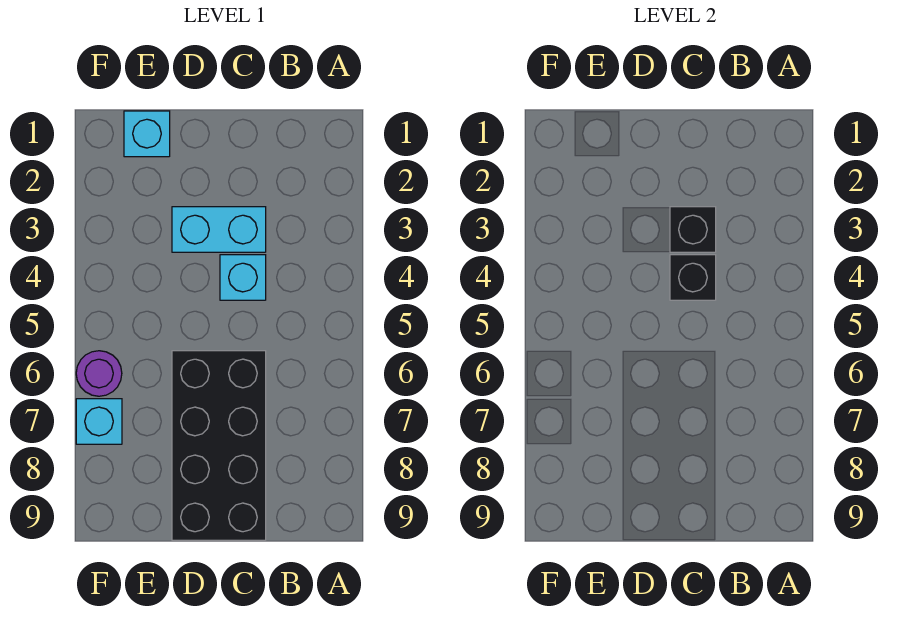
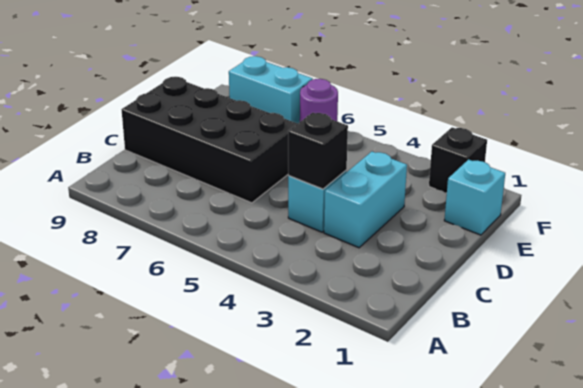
black 1x1 brick [670,207,716,252] -> black 1x1 brick moved to [429,127,487,193]
cyan 1x1 brick [76,399,122,444] -> cyan 1x2 brick [229,56,313,123]

